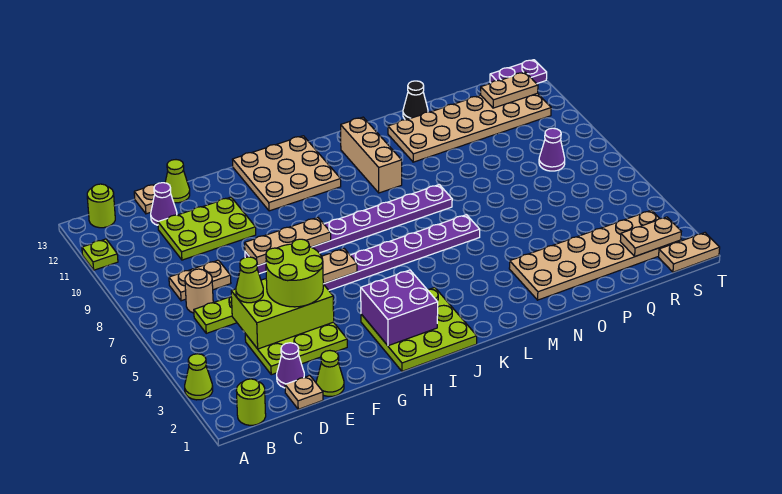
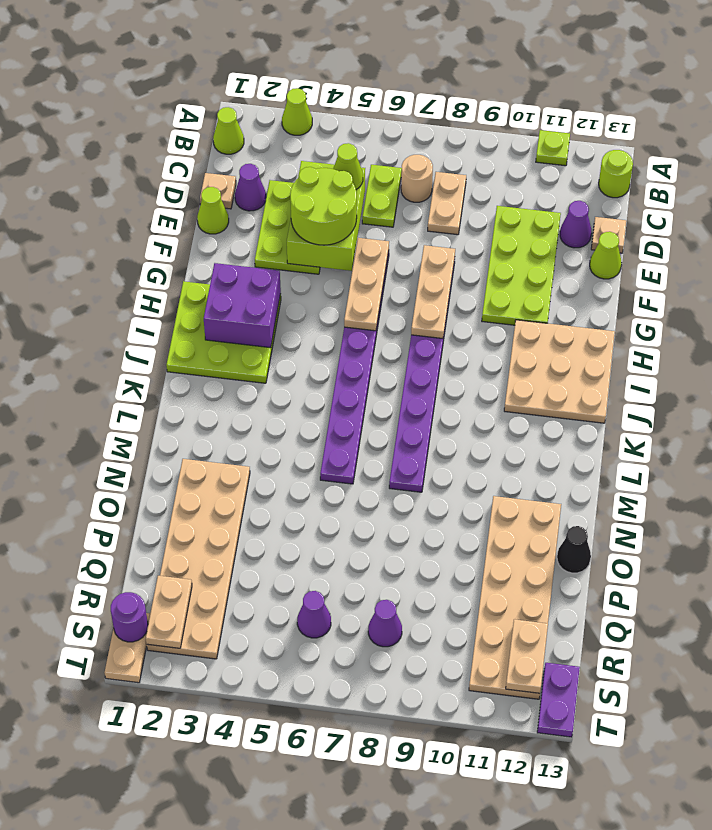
lime 1x1 round brick [236,379,266,425] -> lime 1x1 cone [213,107,244,154]
lime 2x3 plate [158,197,256,260] -> lime 2x4 plate [482,206,561,325]
tan 1x3 brick [341,117,402,193] -> none
none -> purple 1x1 cone [297,591,331,638]
none -> purple 1x1 round brick [111,592,148,642]

